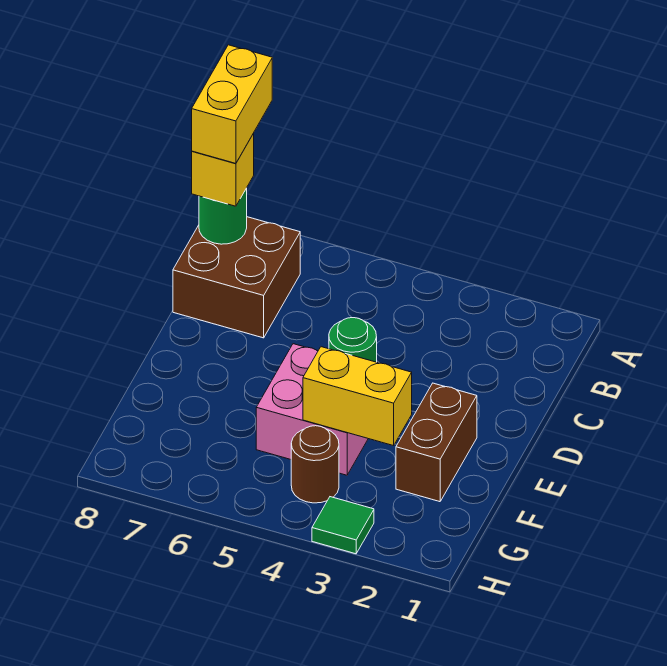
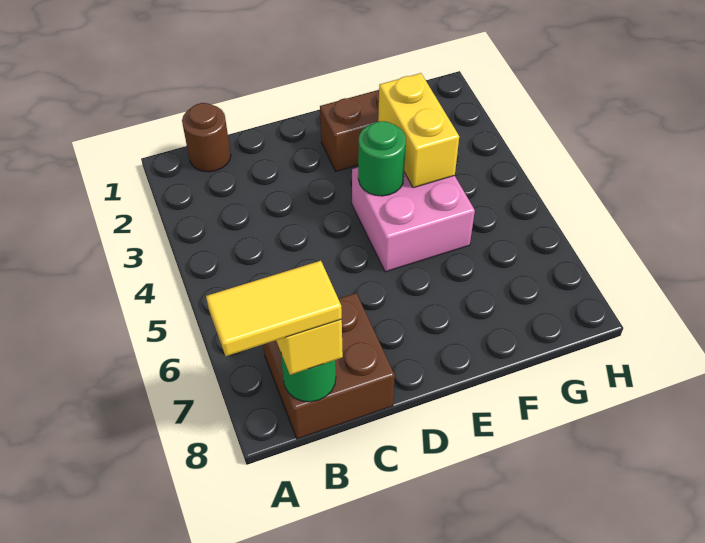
yellow 1x2 brick [192,45,272,163] -> yellow 1x2 tile [206,261,342,356]
brown 1x1 round brick [291,426,339,503] -> brown 1x1 round brick moved to [182,103,231,172]
green 1x1 tile [312,497,374,554] -> none

